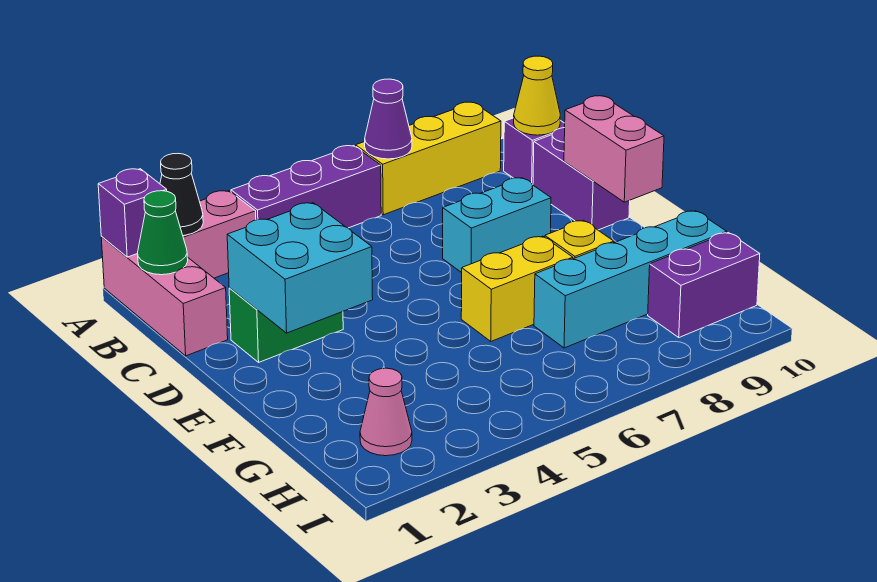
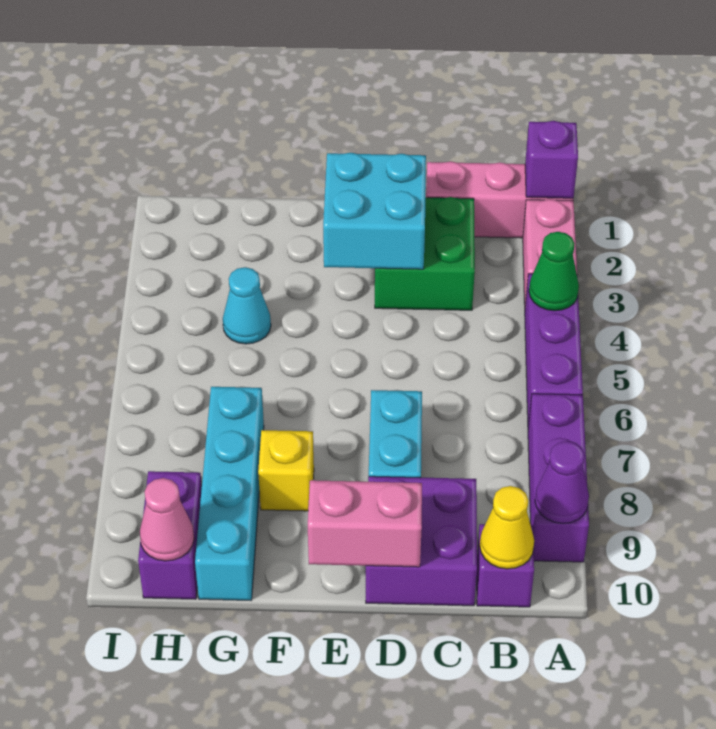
black 1x1 cone [160,154,203,236] -> none
yellow 1x3 brick [356,102,501,215] -> purple 1x3 brick [528,394,589,562]
purple 1x1 cone [365,79,412,159] -> purple 1x1 cone moved to [535,441,589,523]
green 1x1 cone [138,191,188,275] -> green 1x1 cone moved to [529,232,579,311]
purple 1x2 brick [533,128,630,230] -> purple 2x2 brick [366,476,477,606]
green 1x2 brick [229,288,343,362] -> green 2x2 brick [375,197,475,310]
yellow 1x2 brick [461,236,573,341] -> none
none -> cyan 1x1 cone [223,267,271,344]
pink 1x1 cone [360,368,412,456] -> pink 1x1 cone moved to [140,478,194,561]

